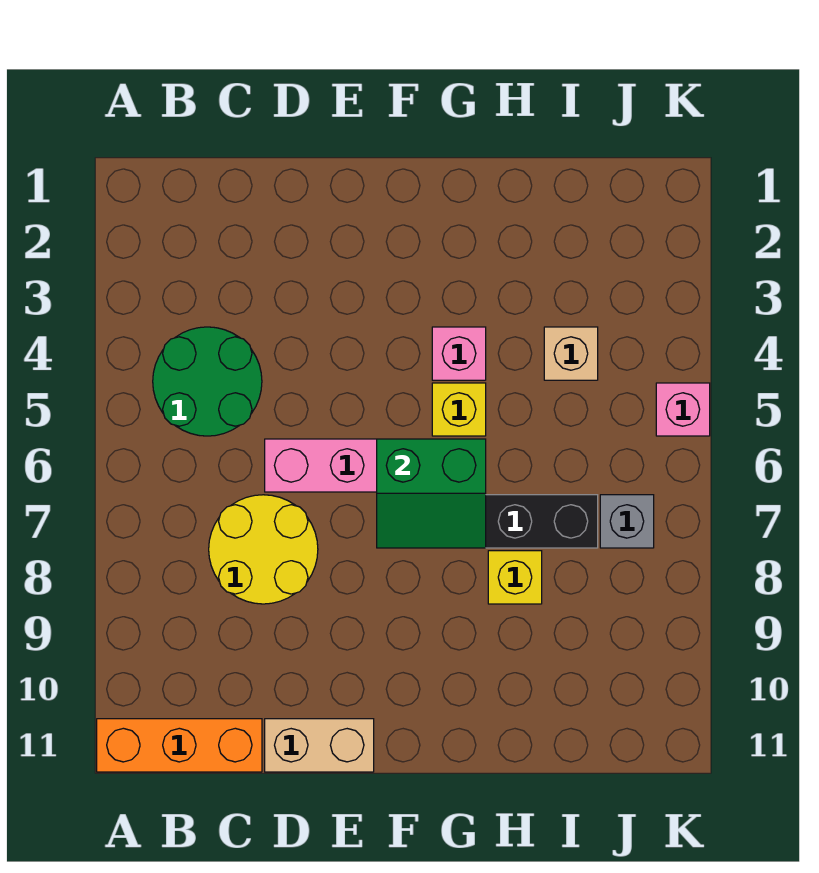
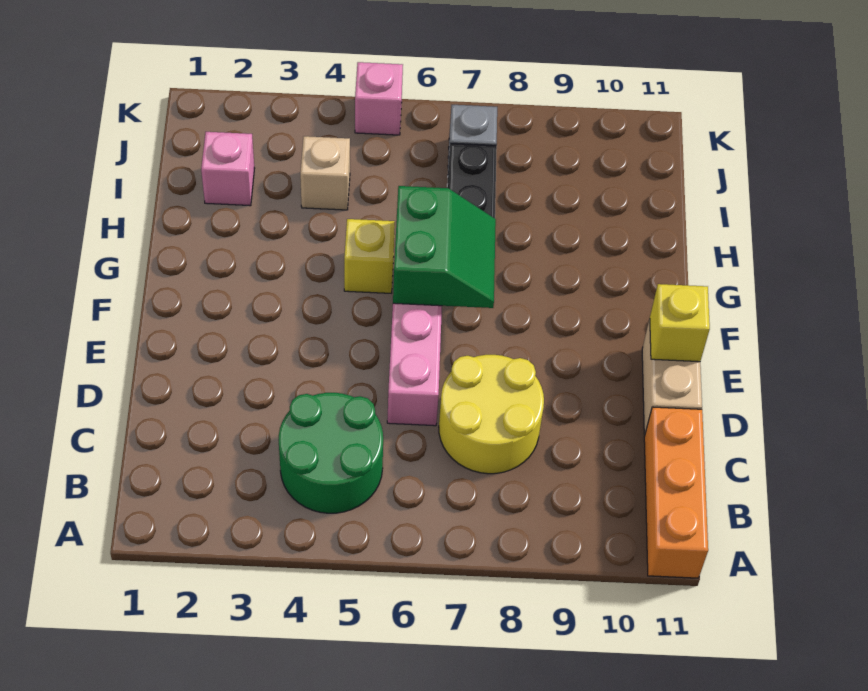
pink 1x1 brick [432,327,486,380] -> pink 1x1 brick moved to [201,132,255,206]
yellow 1x1 brick [488,551,542,604] -> yellow 1x1 brick moved to [650,284,710,362]

